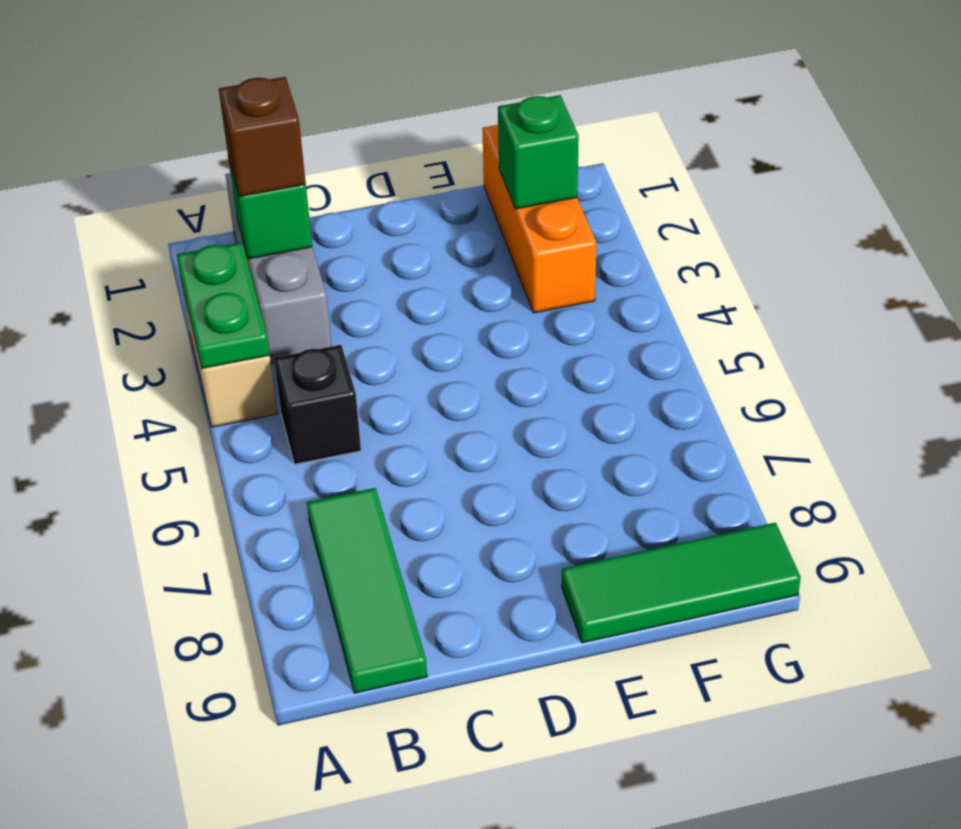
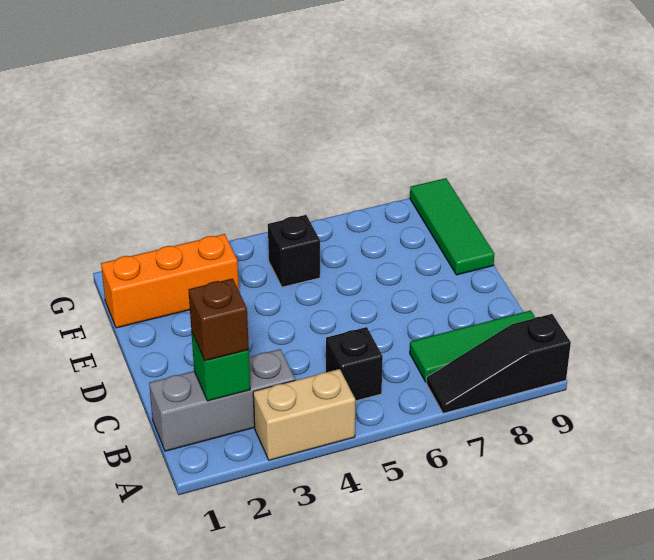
green 1x2 plate [177,242,270,369] -> none
none -> black 1x3 slope [426,314,571,413]
green 1x1 brick [498,95,579,209] -> none
none -> black 1x1 brick [268,215,320,287]

